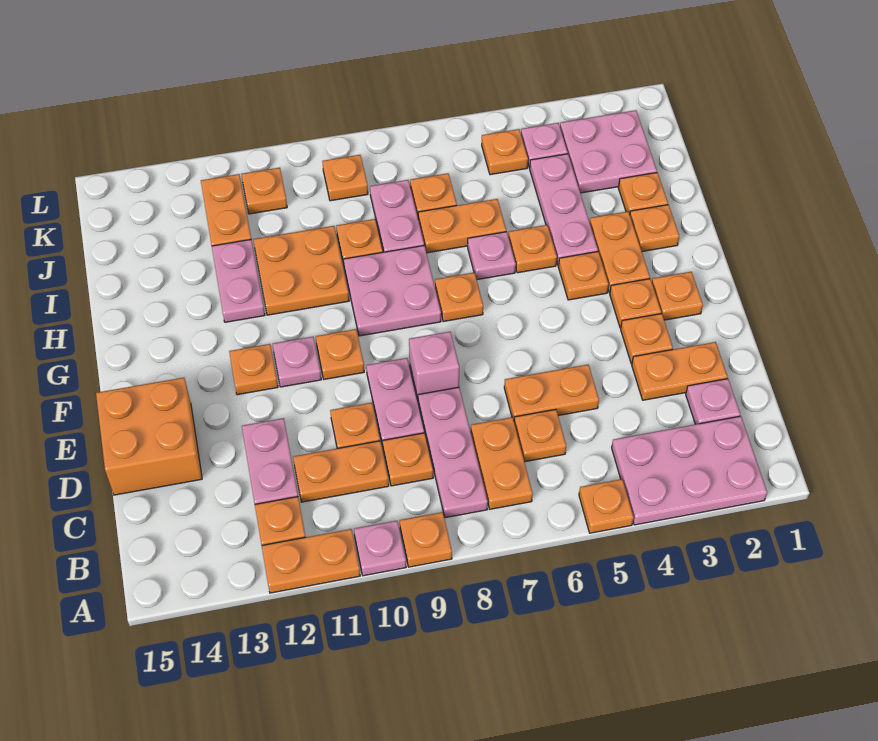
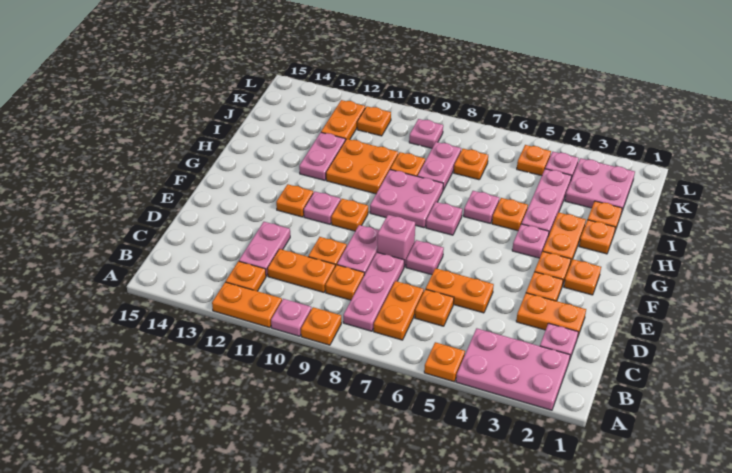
orange 2x2 brick [96,378,202,495] -> none
none -> pink 1x1 plate [406,240,444,275]
orange 1x1 plate [558,252,609,300] -> pink 1x1 plate [512,224,549,258]
orange 1x1 plate [435,273,483,322] -> pink 1x1 plate [426,202,462,235]
orange 1x2 plate [418,199,506,253] -> none
orange 1x1 plate [322,155,368,201] -> pink 1x1 plate [409,119,443,148]

